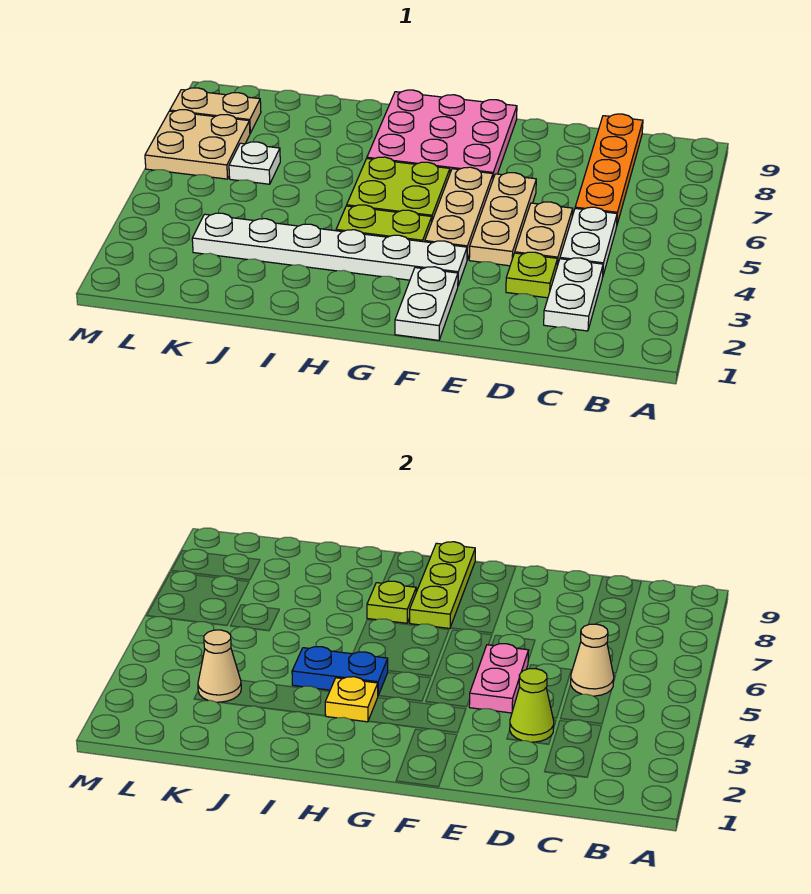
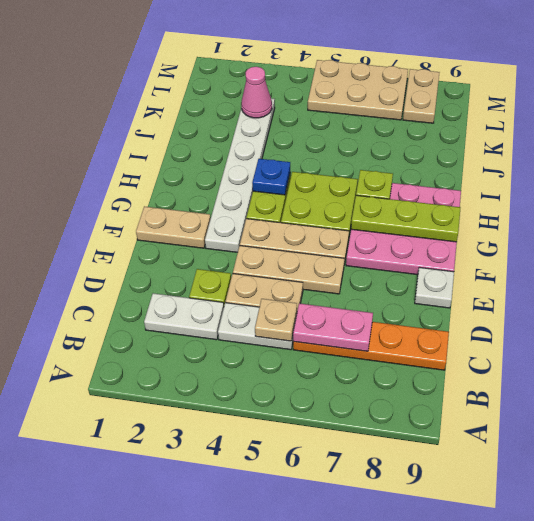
tan 1x1 cone [571,624,614,696] -> tan 1x1 plate [255,299,297,341]
lime 1x1 cone [510,669,554,742] -> none
pink 1x2 plate [469,644,529,713] -> pink 1x2 plate moved to [293,303,373,351]
white 1x2 plate [395,267,458,340] -> tan 1x2 plate [136,206,211,248]
yellow 1x1 plate [325,677,378,722] -> none
blue 1x2 plate [292,647,388,695] -> blue 1x1 plate [252,159,290,195]
tan 1x1 cone [198,630,241,702] -> pink 1x1 cone [241,67,272,118]
white 1x1 plate [229,142,280,184] -> white 1x1 plate moved to [415,267,454,308]
tan 2x2 plate [145,110,250,179] -> tan 2x3 plate [308,60,408,120]

